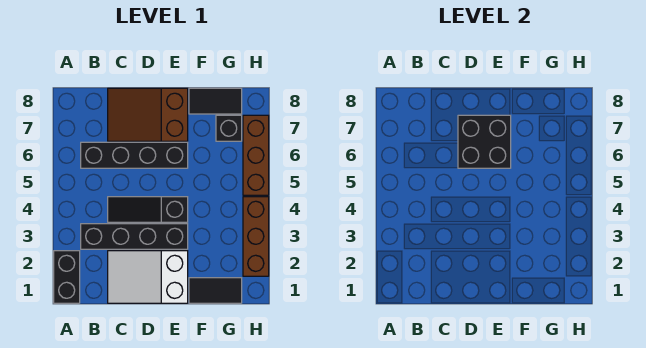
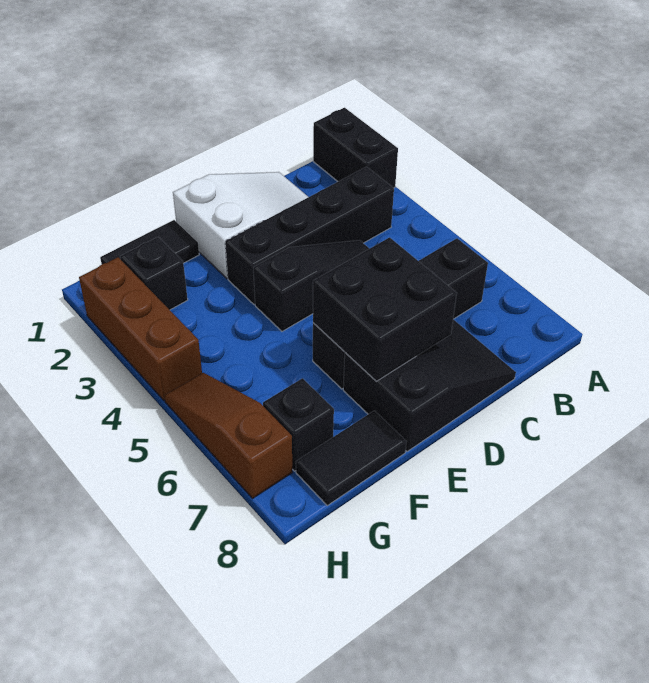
brown 2x3 slope [108,88,188,141] -> black 2x3 slope [343,319,516,452]
none -> black 1x1 brick [120,237,188,310]
brown 1x3 brick [243,115,269,195] -> brown 1x3 slope [164,373,292,498]

